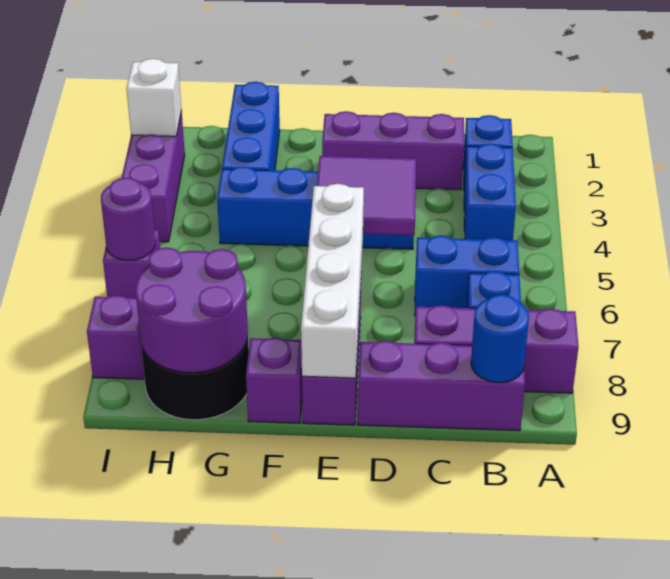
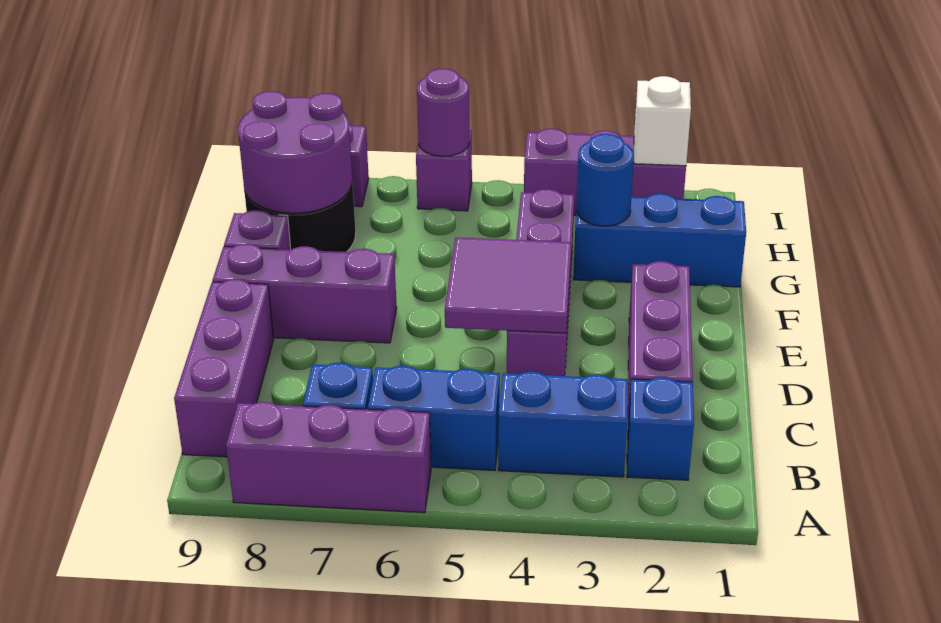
purple 1x3 brick [414,305,579,393] -> purple 1x3 brick turned to [226,402,431,513]
blue 1x2 brick [415,236,519,315] -> blue 1x2 brick turned to [368,366,500,471]
blue 1x1 round brick [471,295,529,383] -> blue 1x1 round brick moved to [576,134,634,226]
blue 1x4 brick [217,167,414,249] -> purple 1x4 brick [507,189,574,376]
white 1x4 brick [301,184,364,378] -> none

